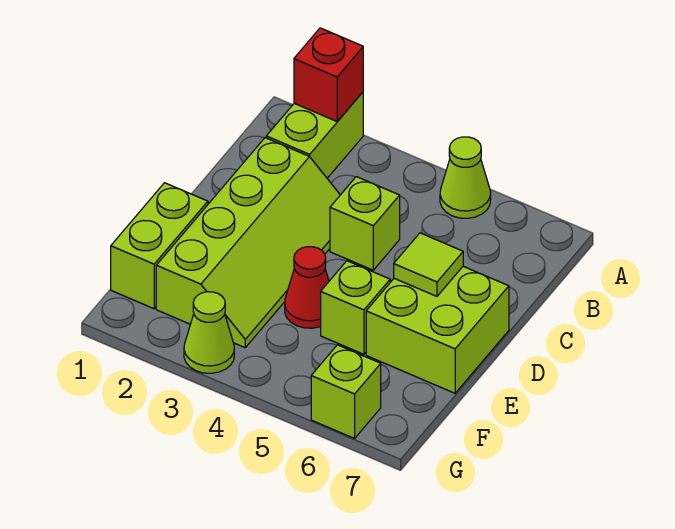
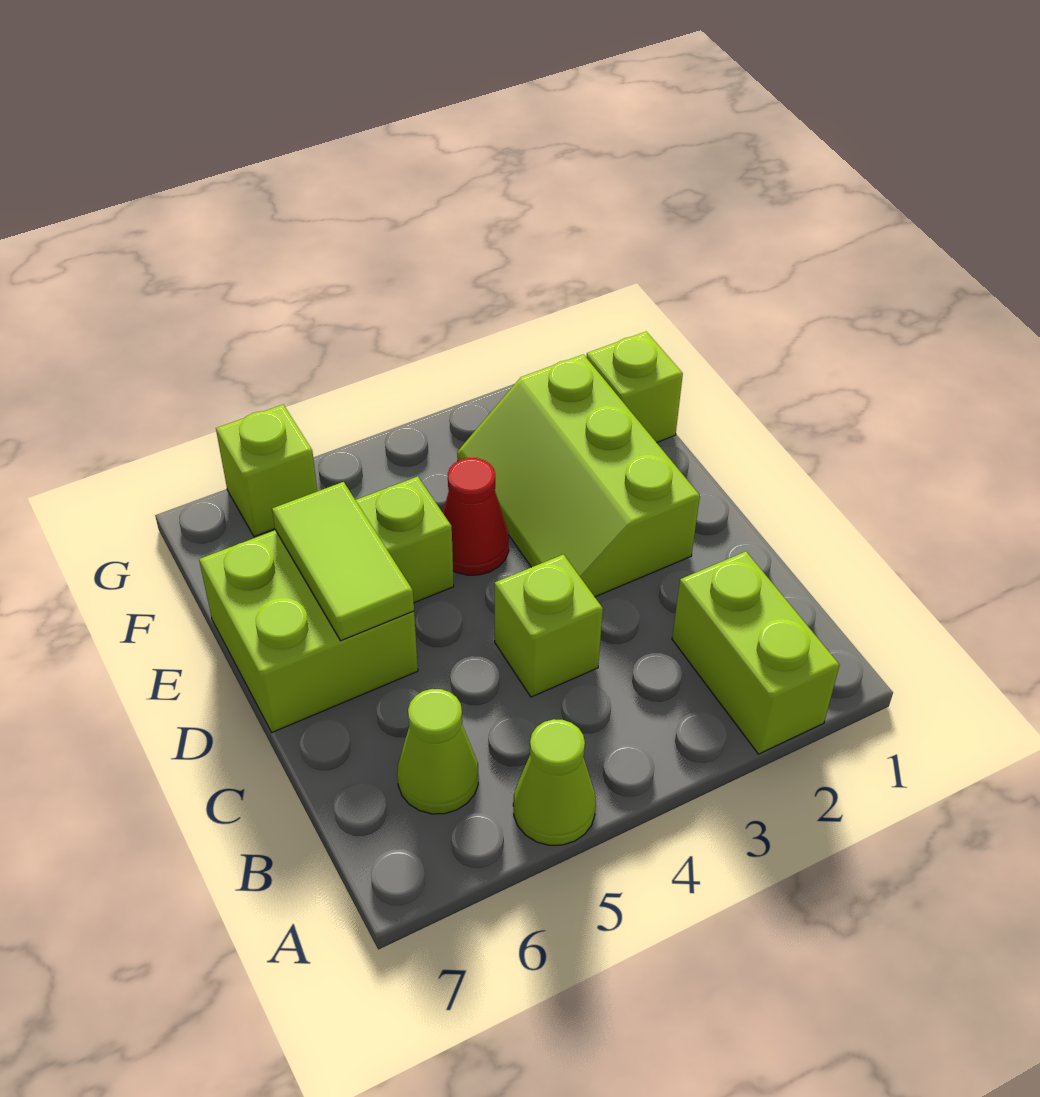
red 1x1 brick [294,28,363,121] -> none
lime 2x4 slope [156,138,340,348] -> lime 2x3 slope [457,354,700,597]
lime 1x1 tile [394,233,463,296] -> lime 1x2 tile [272,482,414,641]
lime 1x2 brick [111,183,208,309] -> lime 1x1 brick [586,332,683,443]
lime 1x1 cone [184,292,234,373] -> lime 1x1 cone moved to [397,689,478,814]

